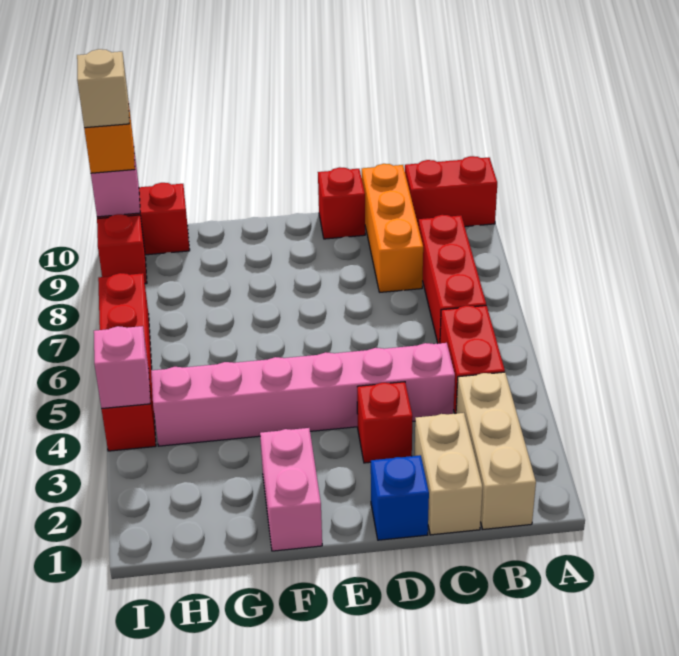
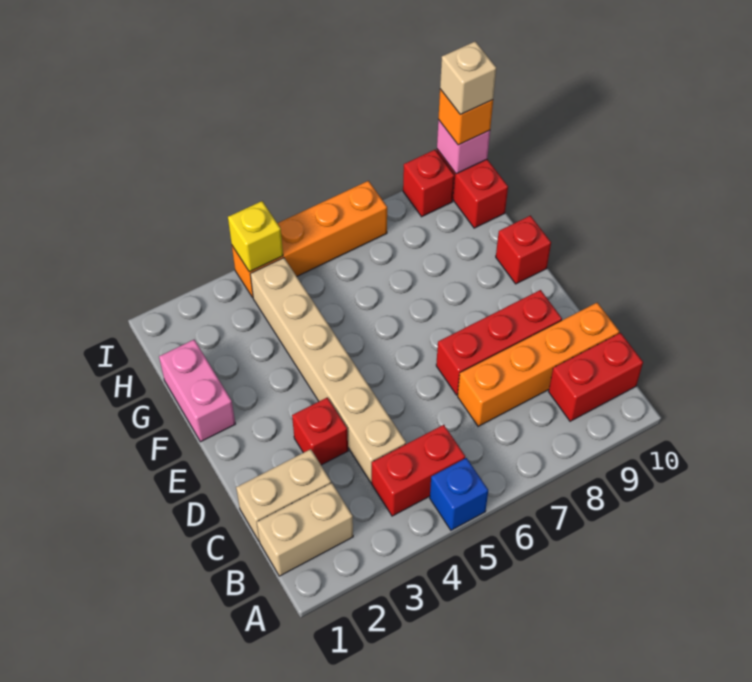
red 1x2 brick [405,156,497,227] -> red 1x2 brick turned to [549,333,643,421]
tan 1x3 brick [456,372,536,529] -> tan 1x2 brick [257,483,353,576]
red 1x3 brick [418,215,486,343] -> red 1x3 brick moved to [436,290,562,395]
pink 1x6 brick [151,343,455,446] -> tan 1x6 brick [250,258,406,483]
orange 1x3 brick [362,164,423,292] -> orange 1x4 brick [458,303,619,426]
blue 1x1 brick [371,455,429,540] -> blue 1x1 brick moved to [430,458,488,530]
red 1x1 brick [318,167,365,239] -> red 1x1 brick moved to [496,216,551,284]
pink 1x2 brick [260,428,322,551] -> pink 1x2 brick turned to [159,340,235,442]
red 1x4 brick [98,273,156,451] -> orange 1x4 brick [232,181,387,297]
pink 1x1 brick [94,326,150,409] -> yellow 1x1 brick [228,201,283,272]

